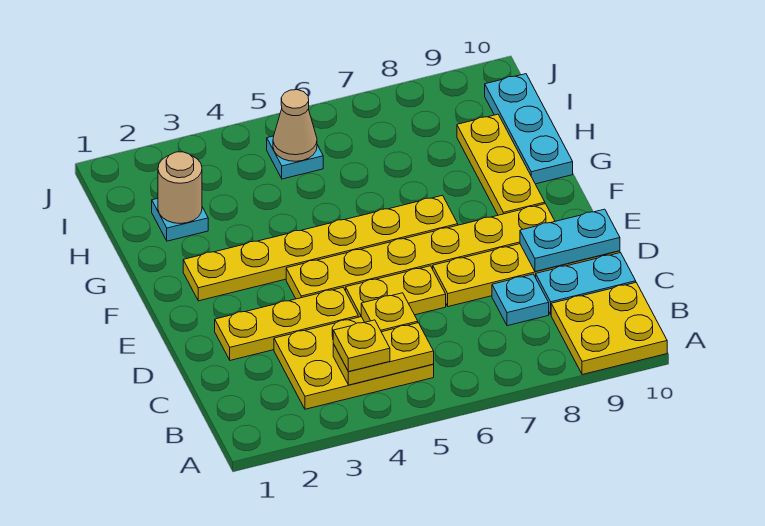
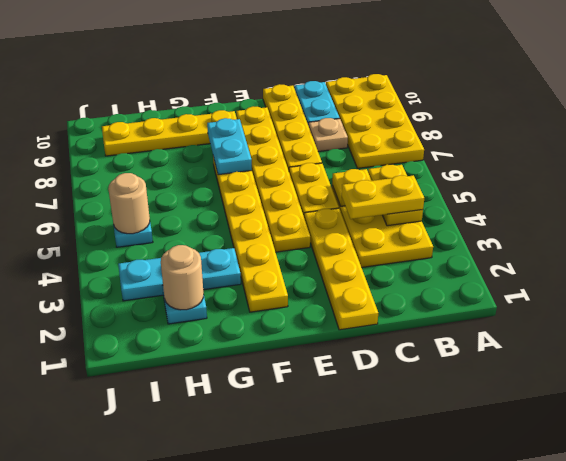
yellow 2x2 plate [551,283,667,375] -> yellow 2x4 plate [326,74,424,168]
yellow 1x1 plate [333,320,390,372] -> yellow 1x2 plate [342,175,424,219]
cyan 1x1 plate [492,274,549,326] -> tan 1x1 plate [309,118,348,152]
yellow 1x3 plate [215,288,358,360] -> yellow 1x4 plate [304,208,378,330]
cyan 1x2 plate [520,209,620,272] -> cyan 1x2 plate moved to [207,118,252,175]
yellow 1x3 plate [457,114,545,215] -> yellow 1x4 plate [102,110,237,156]
cyan 1x3 plate [485,74,573,184] -> cyan 1x3 plate moved to [118,248,241,301]
tan 1x1 cone [273,90,317,161] -> tan 1x1 round brick [108,173,150,234]

